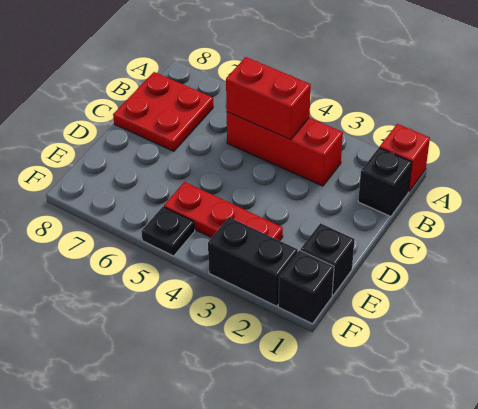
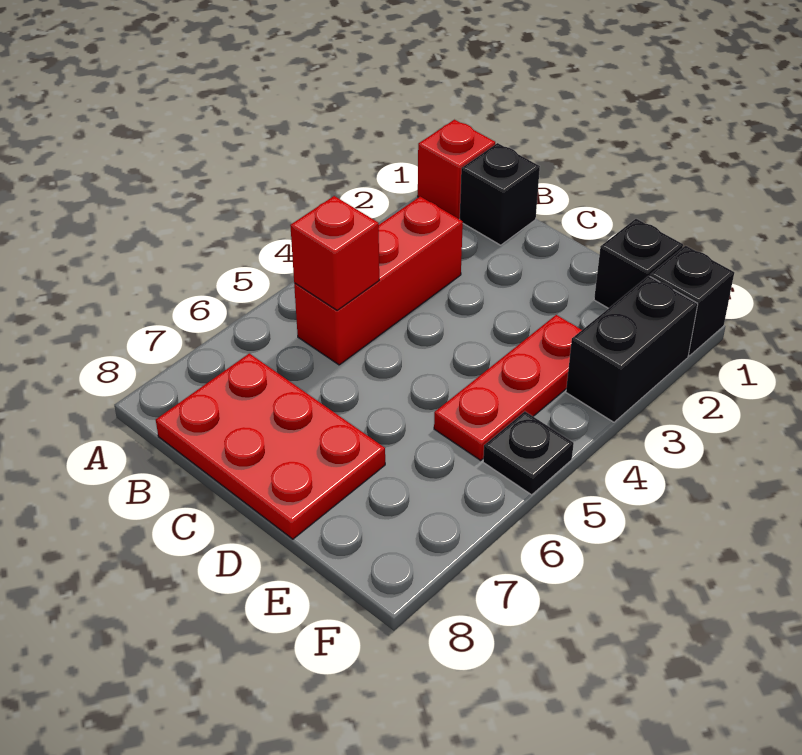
red 1x2 brick [226,57,311,140] -> red 1x1 brick [290,196,379,310]
red 2x2 plate [113,72,213,151] -> red 2x3 plate [156,353,385,539]

